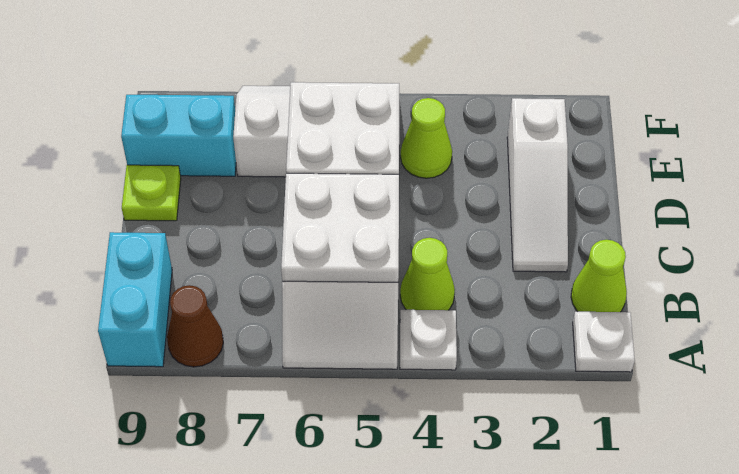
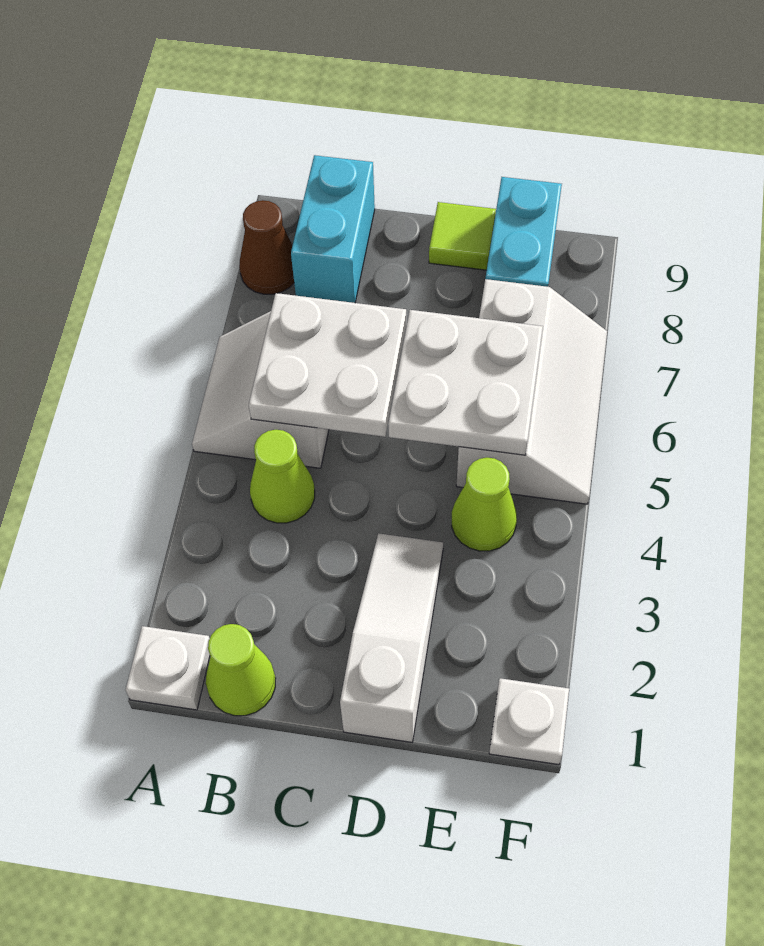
white 1x1 plate [400,310,457,370] -> white 1x1 plate moved to [489,678,569,765]
cyan 1x2 brick [98,232,172,367] -> cyan 1x2 brick turned to [291,155,375,303]
white 1x3 slope [507,98,568,272] -> white 1x3 slope turned to [340,533,443,742]
lime 1x1 plate [122,165,181,221] -> lime 1x1 tile [429,202,496,270]

